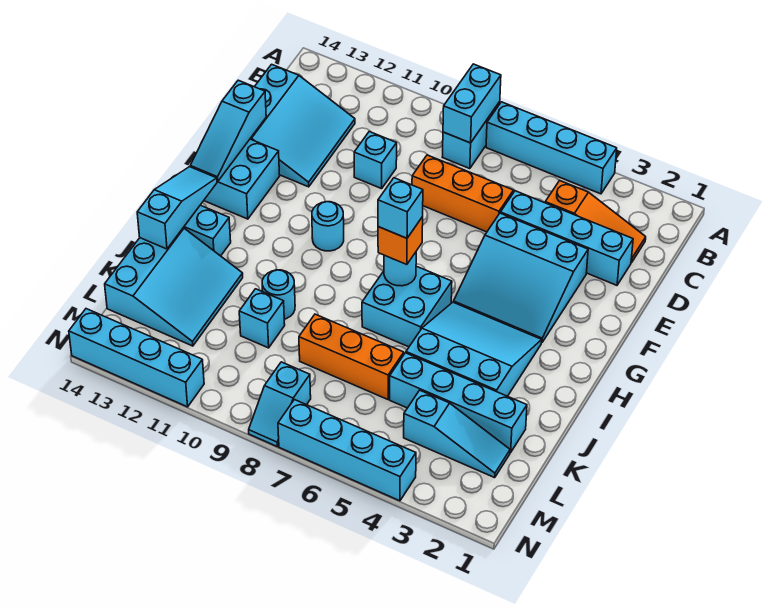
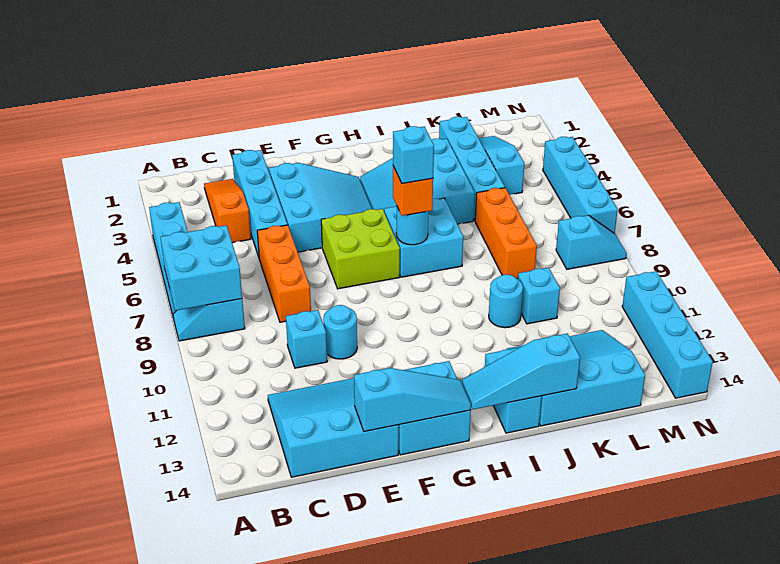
cyan 1x2 brick [443,64,501,143] -> cyan 2x2 brick [161,226,242,311]
none -> lime 2x2 brick [321,209,400,289]
cyan 1x1 round brick [312,202,344,251] -> cyan 1x1 round brick moved to [323,305,357,359]

